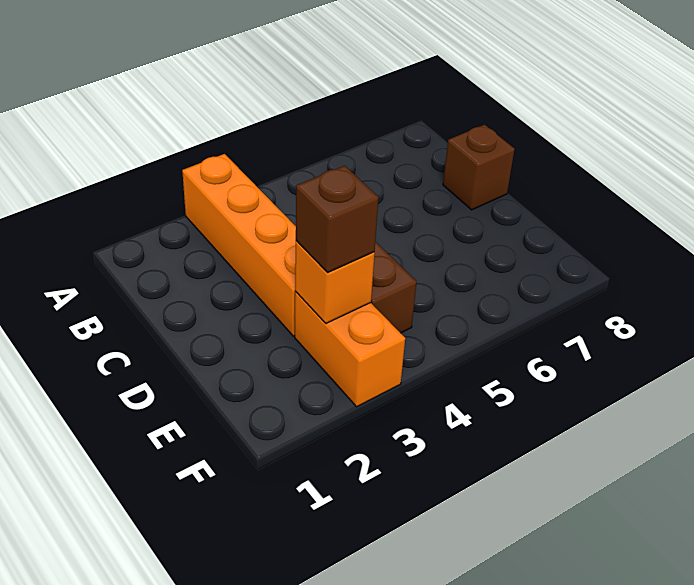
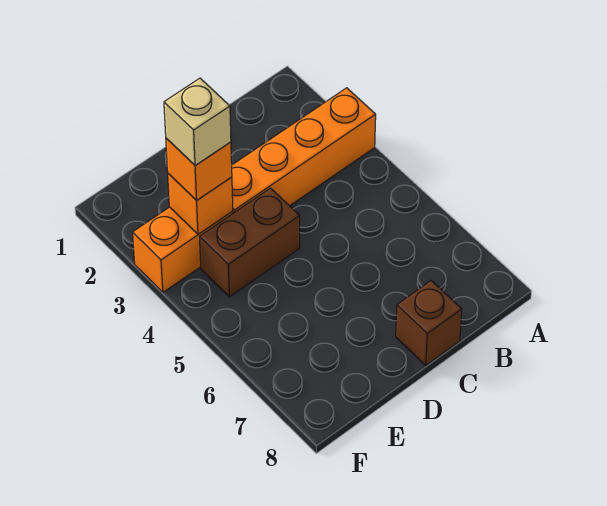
brown 1x1 brick [296,166,379,272] -> orange 1x1 brick [166,138,232,201]
none -> tan 1x1 brick [164,78,231,166]

